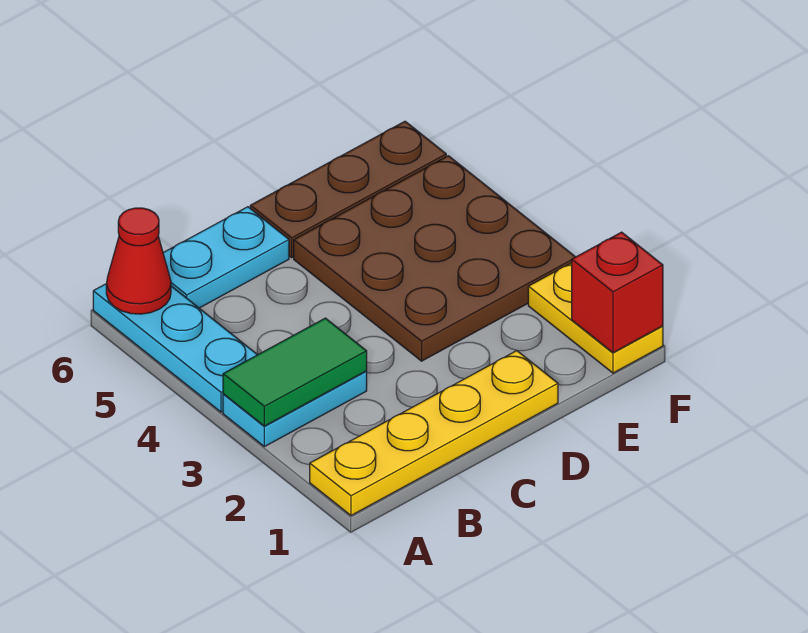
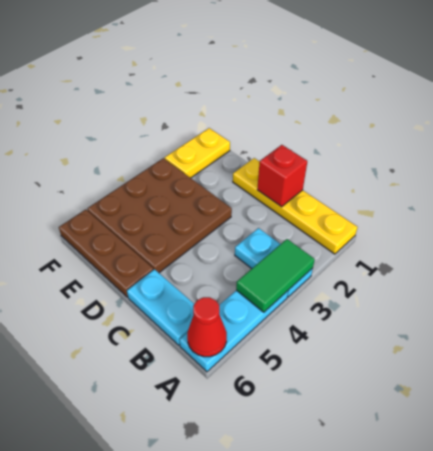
green 1x2 tile [223,318,367,426] -> green 1x2 tile turned to [236,239,315,312]
red 1x1 brick [572,232,663,353] -> red 1x1 brick moved to [257,145,307,207]

